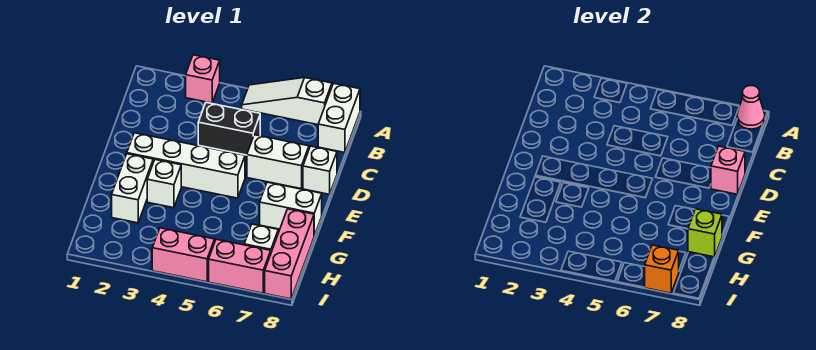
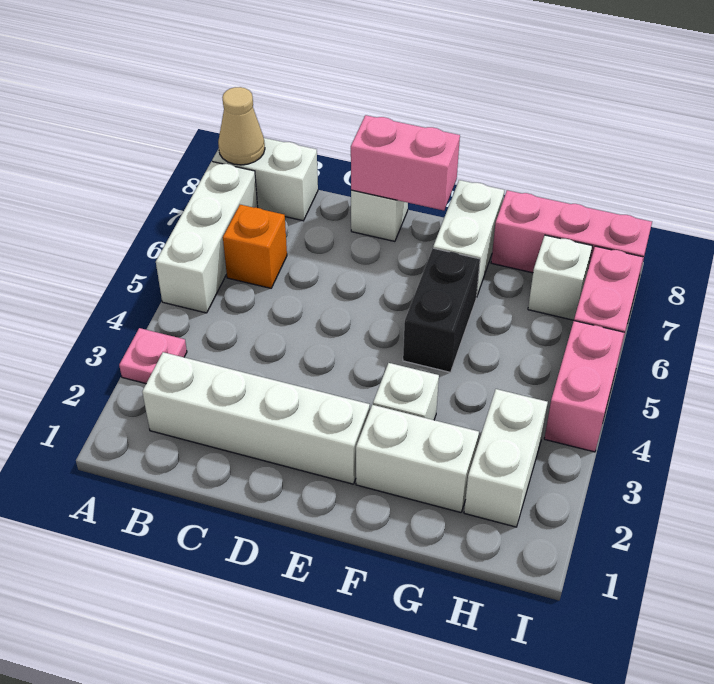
pink 1x1 brick [186,55,220,103] -> pink 1x1 plate [119,328,187,384]
white 1x3 slope [242,78,332,125] -> white 1x3 brick [156,161,258,313]
pink 1x1 cone [737,86,765,129] -> tan 1x1 cone [218,87,265,165]
black 1x2 brick [198,103,260,155] -> black 1x2 brick moved to [403,248,480,372]
white 1x2 brick [247,135,309,189] -> white 1x2 brick moved to [464,389,548,527]
pink 1x1 brick [711,146,745,194] -> pink 1x2 brick [351,115,460,210]
white 1x4 brick [127,133,245,198] -> white 1x4 brick turned to [142,352,370,484]
lime 1x1 brick [688,209,722,257] -> none
orange 1x1 brick [644,245,679,293] -> orange 1x1 brick moved to [223,205,287,288]

